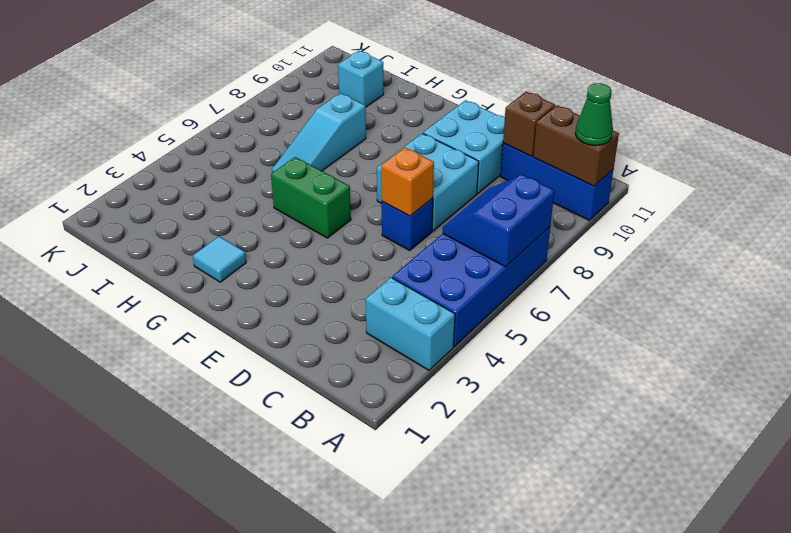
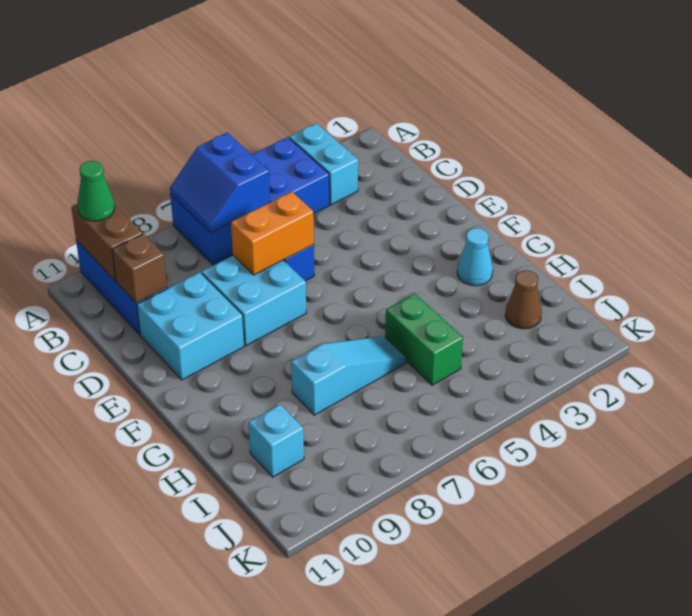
blue 2x2 slope [443,175,554,267] -> blue 2x2 slope turned to [170,132,270,233]
orange 1x1 brick [381,148,434,216] -> orange 1x2 brick [231,192,314,275]
green 1x2 brick [271,157,351,238] -> green 1x2 brick moved to [385,294,463,385]
cyan 1x1 tile [193,236,246,282] -> cyan 1x1 cone [457,228,493,286]
none -> brown 1x1 cone [505,270,542,329]

